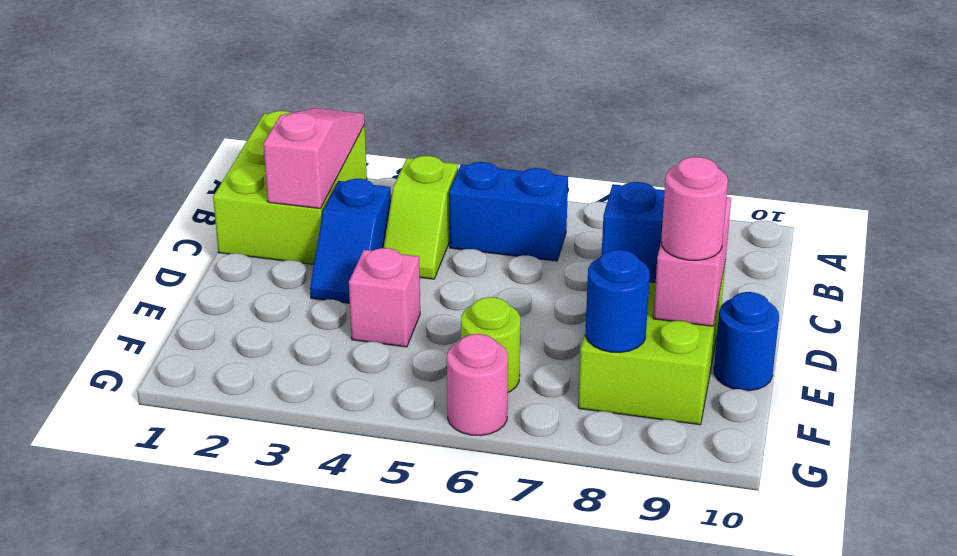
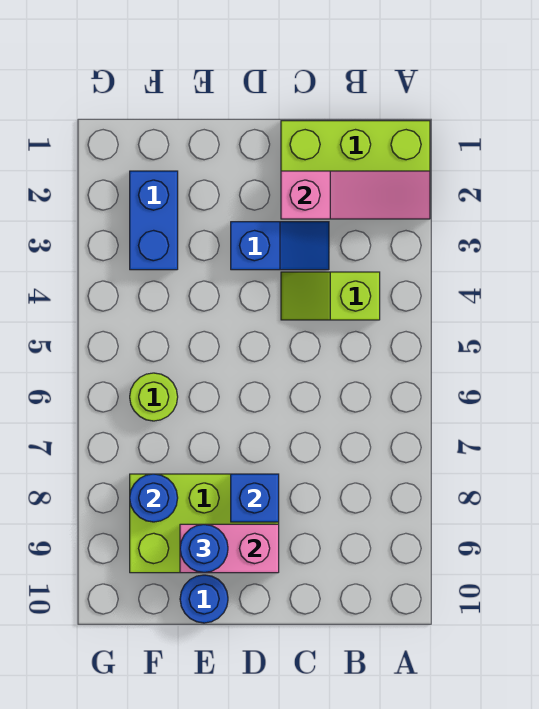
blue 1x2 brick [449,162,568,261] -> blue 1x2 brick moved to [130,171,178,270]
blue 1x2 slope [310,179,391,303] -> blue 1x2 slope turned to [231,222,329,270]
pink 1x1 brick [349,248,420,347] -> none
pink 1x1 round brick [661,157,728,260] -> blue 1x1 round brick [180,524,228,573]
pink 1x1 round brick [447,334,508,436] -> none

